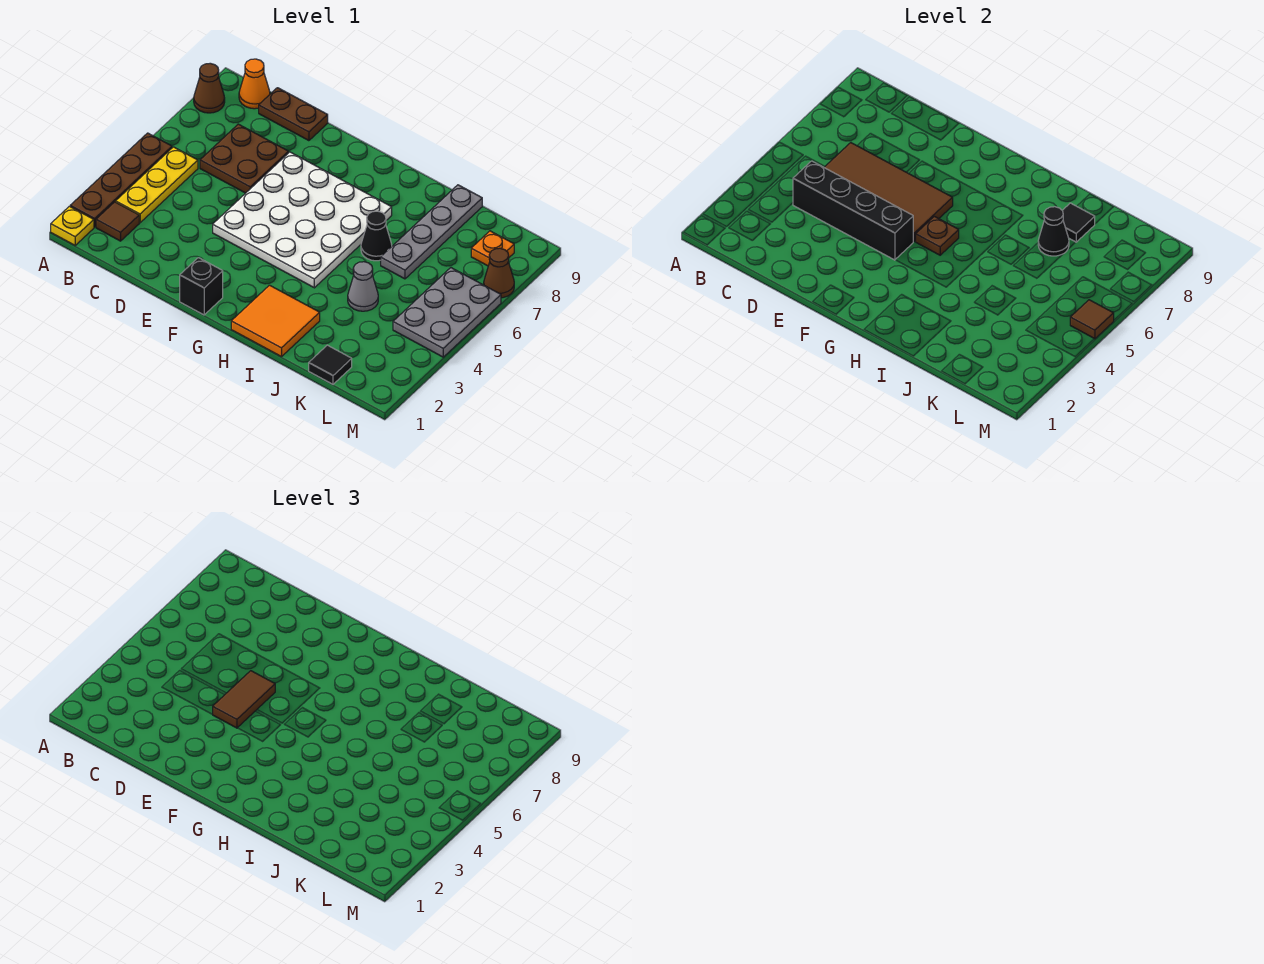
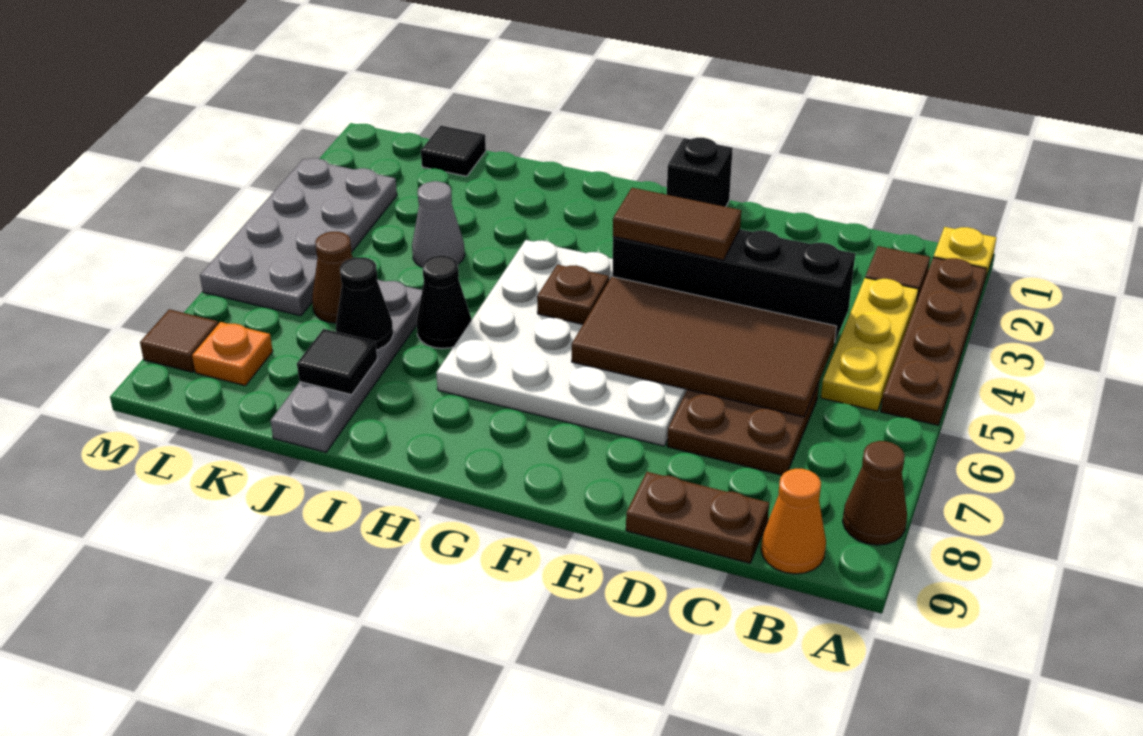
brown 1x2 tile [212,671,275,728] -> brown 1x2 tile turned to [613,188,741,260]
orange 2x2 tile [231,285,320,357] -> none
grey 2x3 plate [393,268,501,357] -> grey 2x4 plate [200,158,397,316]
brown 1x1 tile [1070,300,1114,339] -> brown 1x1 tile moved to [140,309,218,372]
brown 1x1 cone [484,248,514,298] -> brown 1x1 cone moved to [312,232,353,323]

